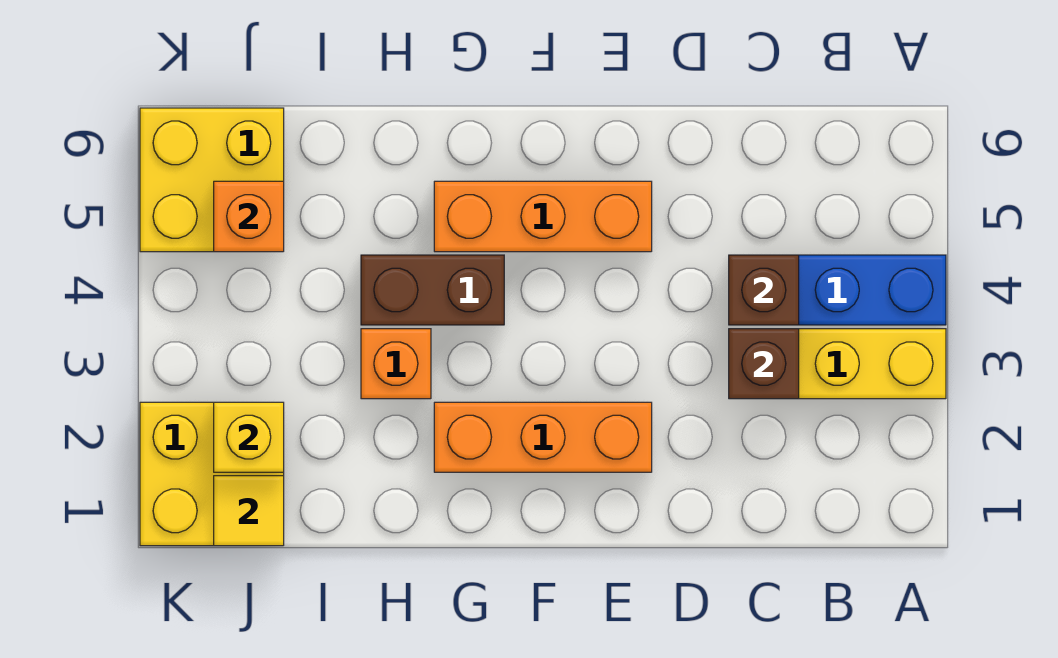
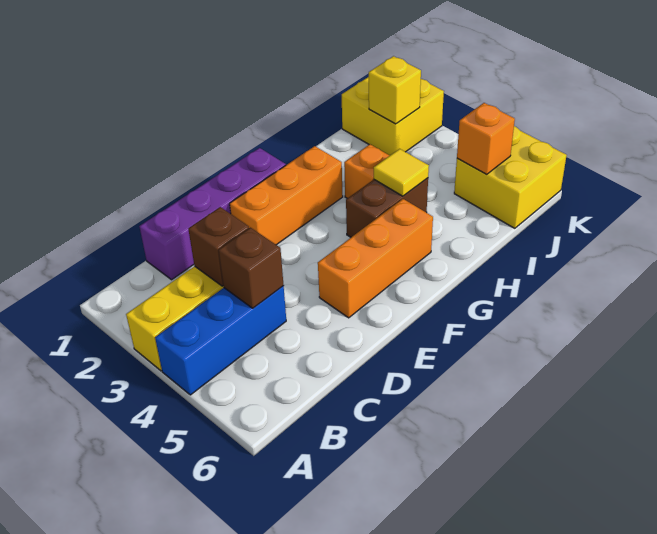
none -> purple 1x4 brick [139,148,286,280]
yellow 1x1 tile [214,476,284,546] -> yellow 1x1 tile moved to [374,149,429,196]

